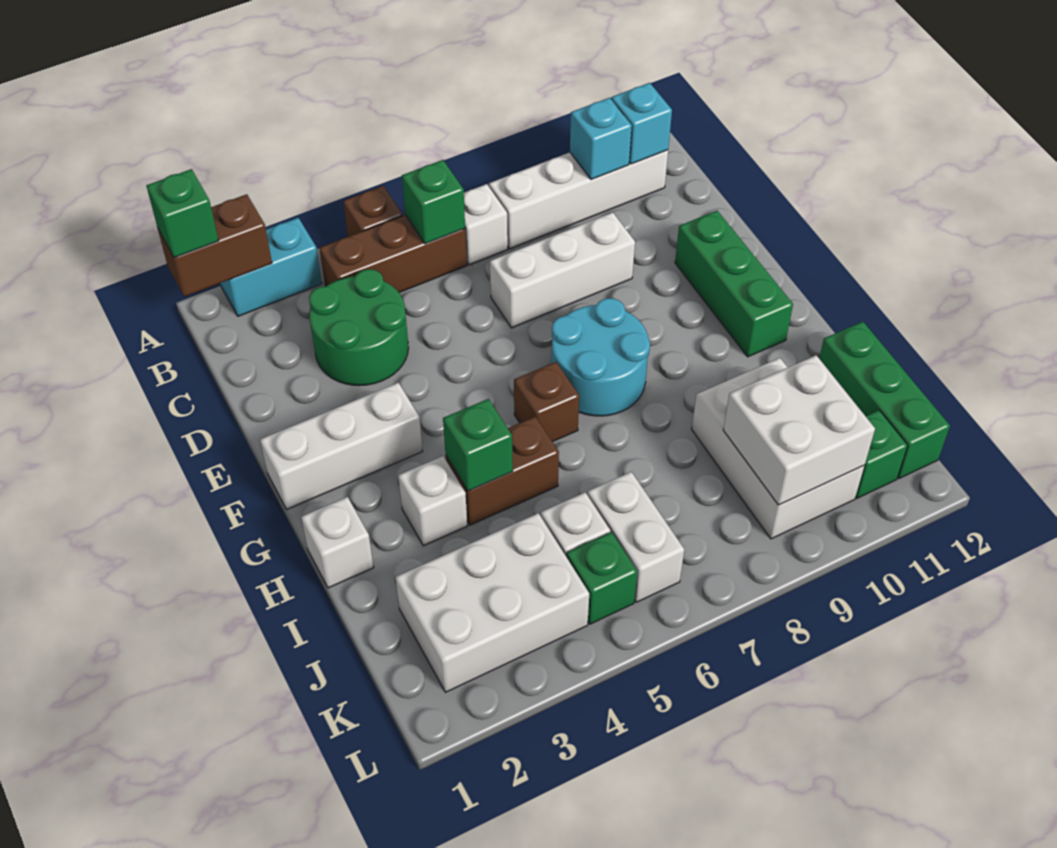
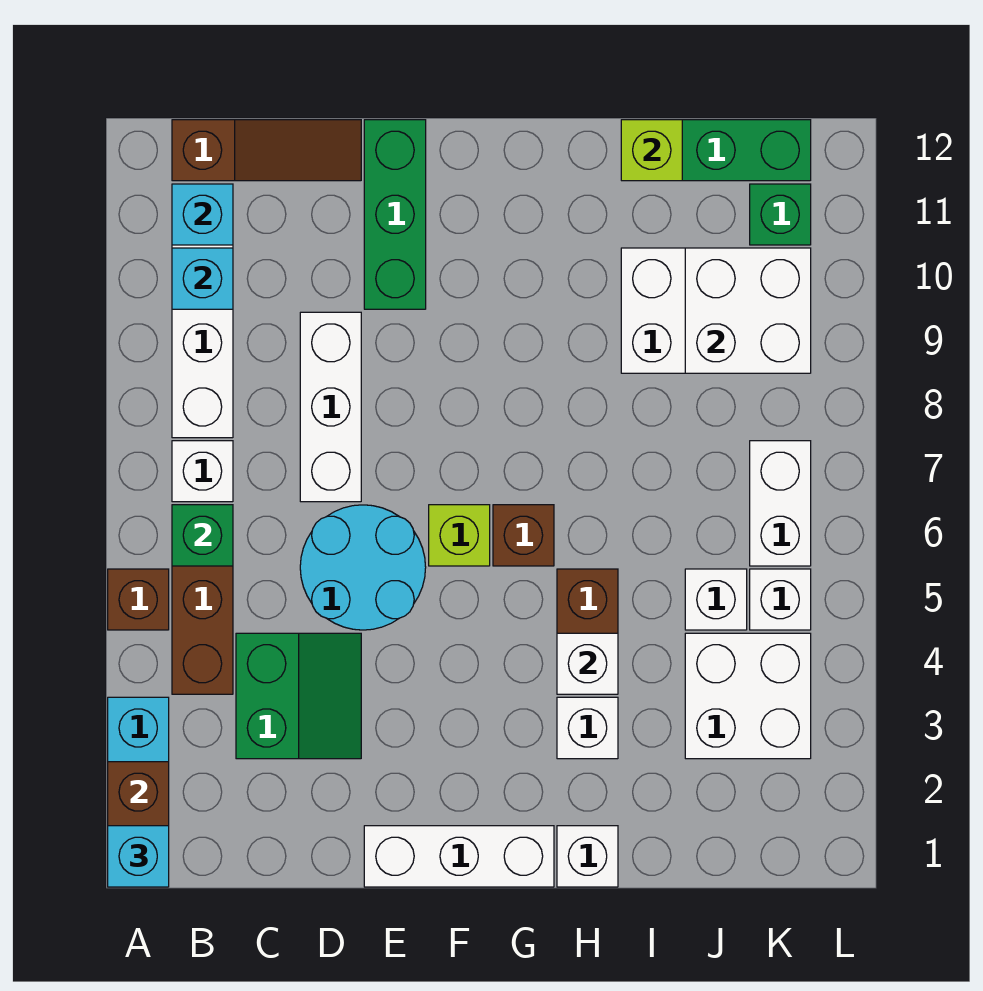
green 1x1 brick [146,169,218,258] -> cyan 1x1 brick [108,826,169,887]
none -> brown 1x3 slope [172,120,361,181]
green 2x2 round brick [309,269,409,386] -> green 2x2 slope [236,633,361,759]
green 1x3 brick [675,211,793,357] -> green 1x3 brick turned to [364,120,426,309]
white 1x3 brick [260,383,423,509] -> white 1x3 brick turned to [364,826,554,887]
none -> lime 1x1 brick [429,505,490,566]
cyan 2x2 round brick [552,298,650,416] -> cyan 2x2 round brick moved to [300,505,426,630]
green 1x1 brick [443,399,513,491] -> white 1x1 brick [557,633,618,694]
none -> lime 1x1 brick [621,120,682,181]
white 2x3 brick [395,513,589,692] -> white 2x2 brick [685,633,811,759]
white 1x2 brick [587,472,684,602] -> white 1x2 brick turned to [750,441,811,566]
green 1x1 brick [566,532,637,624] -> white 1x1 brick [750,569,811,630]

